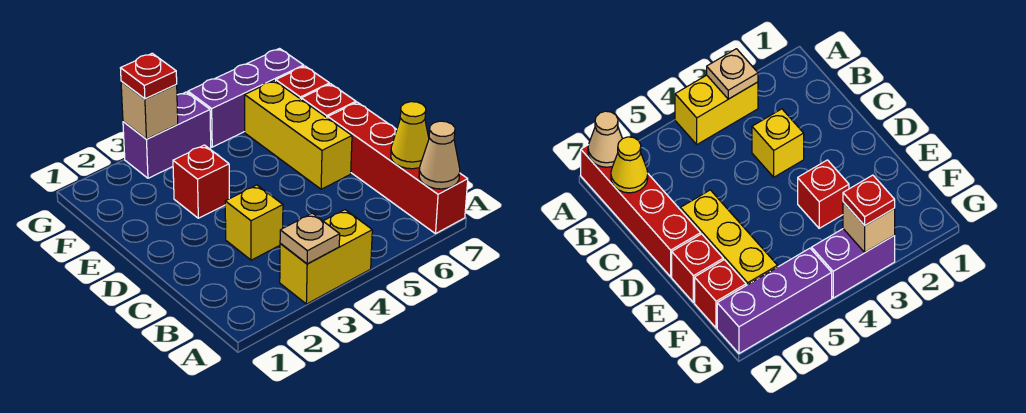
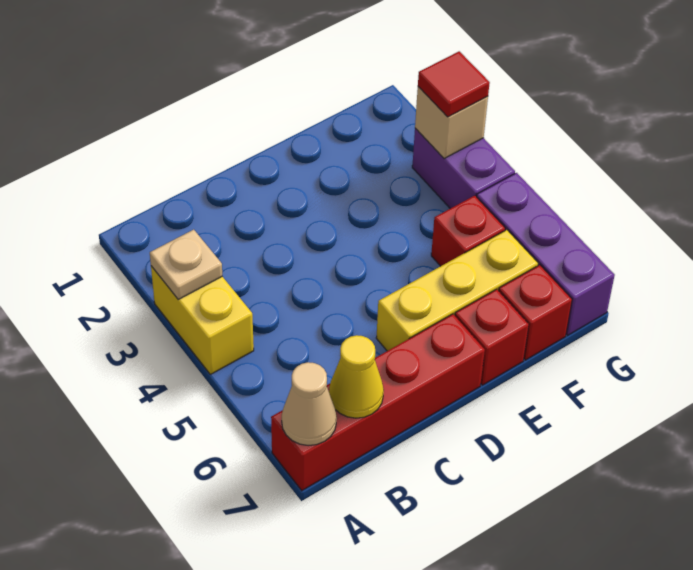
yellow 1x1 brick [225,185,283,260] -> none
red 1x1 brick [173,145,229,218] -> red 1x1 brick moved to [431,196,505,266]
red 1x1 plate [120,53,177,99] -> red 1x1 tile [418,51,490,117]

